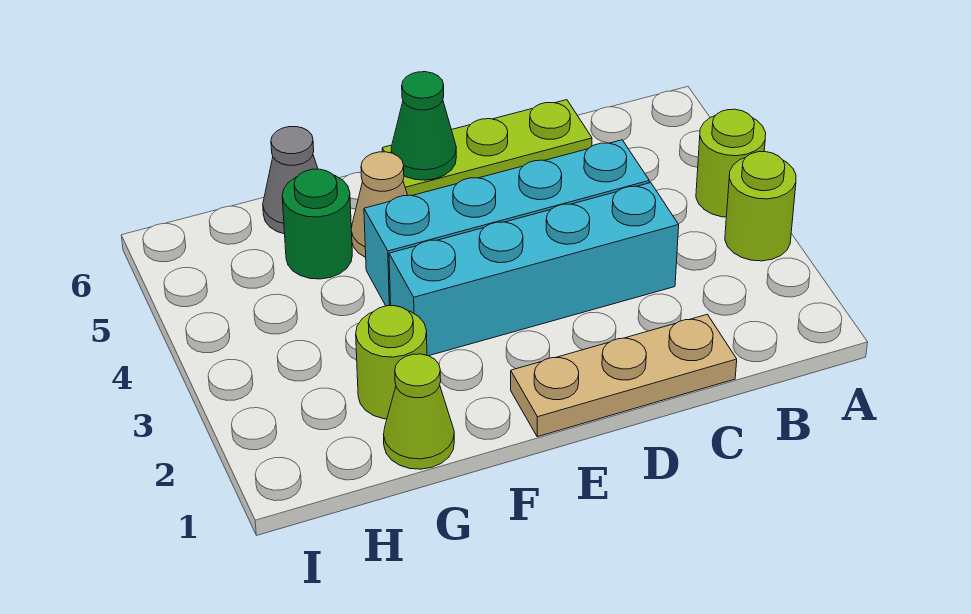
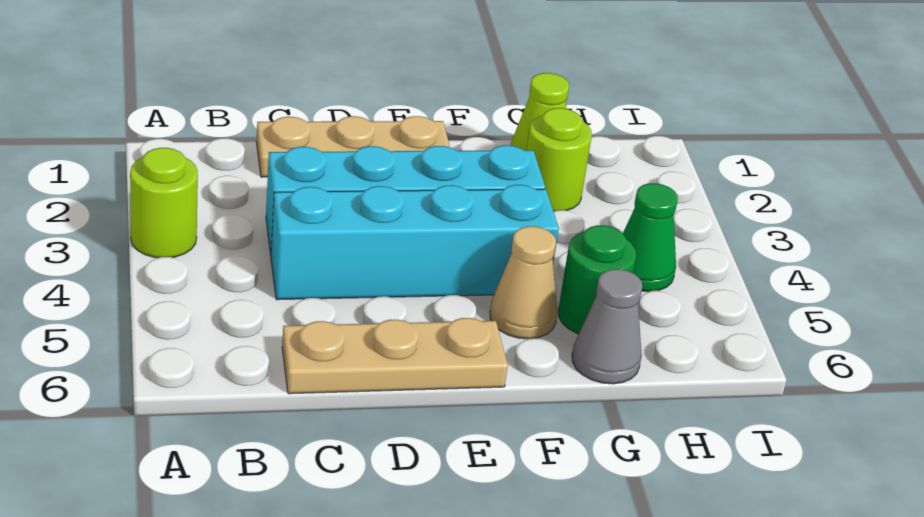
lime 1x1 round brick [696,109,766,217] -> none
lime 1x3 plate [382,100,592,196] -> tan 1x3 plate [282,318,508,394]
green 1x1 cone [391,72,456,180] -> green 1x1 cone moved to [623,183,678,292]

